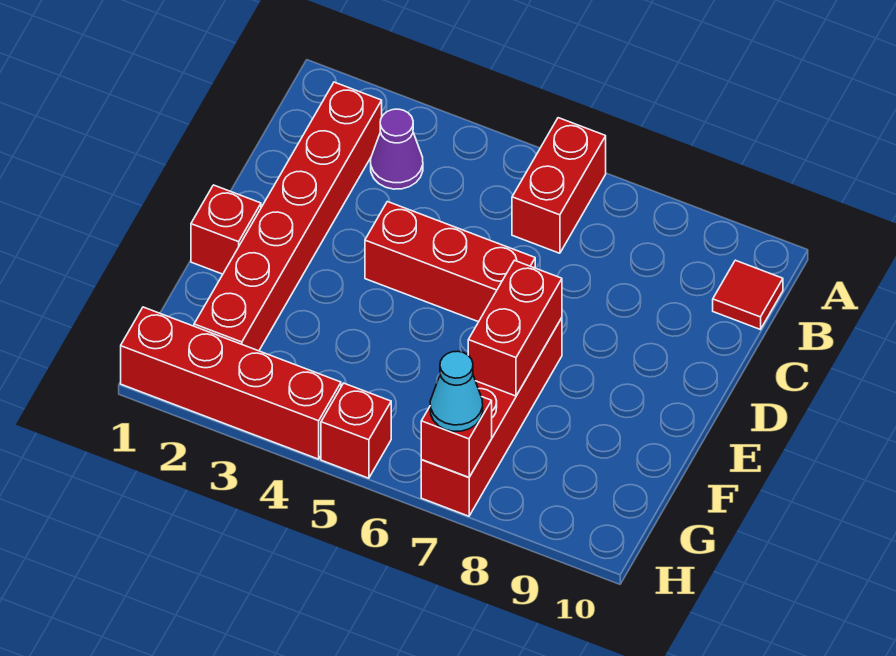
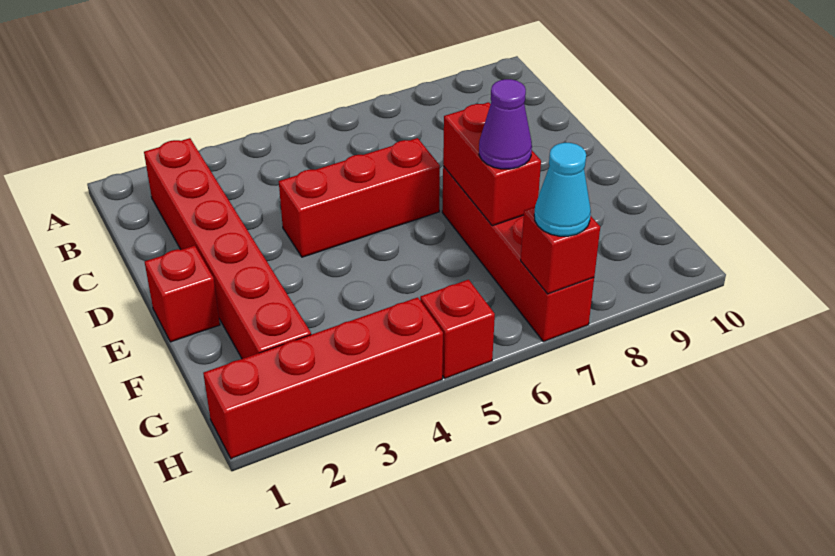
red 1x2 brick [512,118,606,253] -> none
purple 1x1 cone [371,109,423,189] -> purple 1x1 cone moved to [479,79,532,169]
red 1x1 tile [713,260,783,329] -> none

